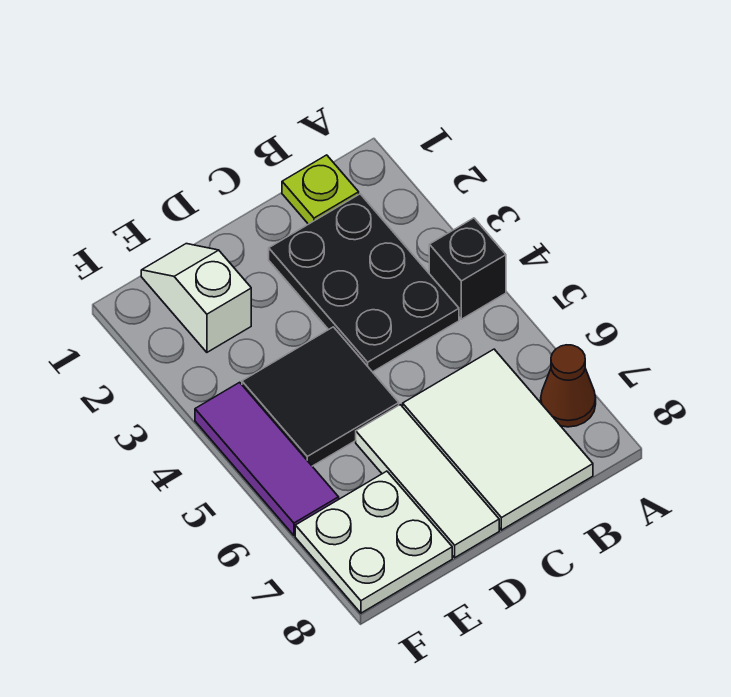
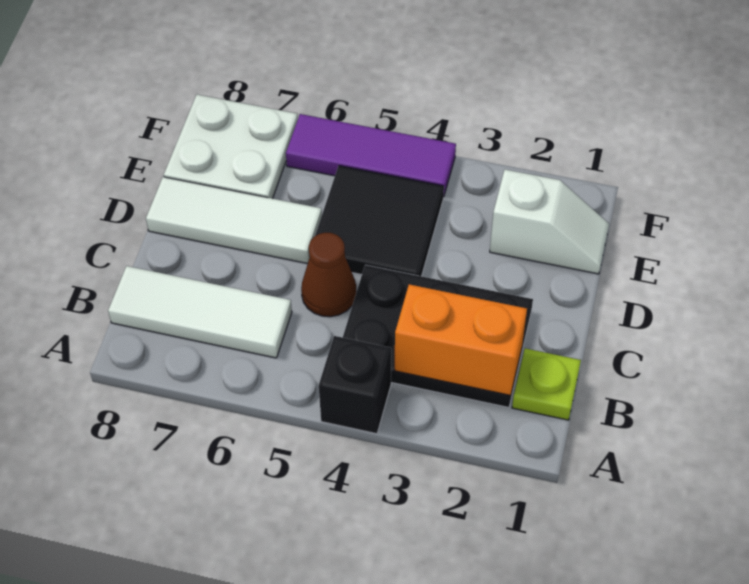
brown 1x1 cone [541,345,596,427] -> brown 1x1 cone moved to [301,233,357,317]
none -> orange 1x2 brick [395,284,527,395]
white 2x3 tile [403,349,593,530] -> white 1x3 tile [108,266,292,358]

